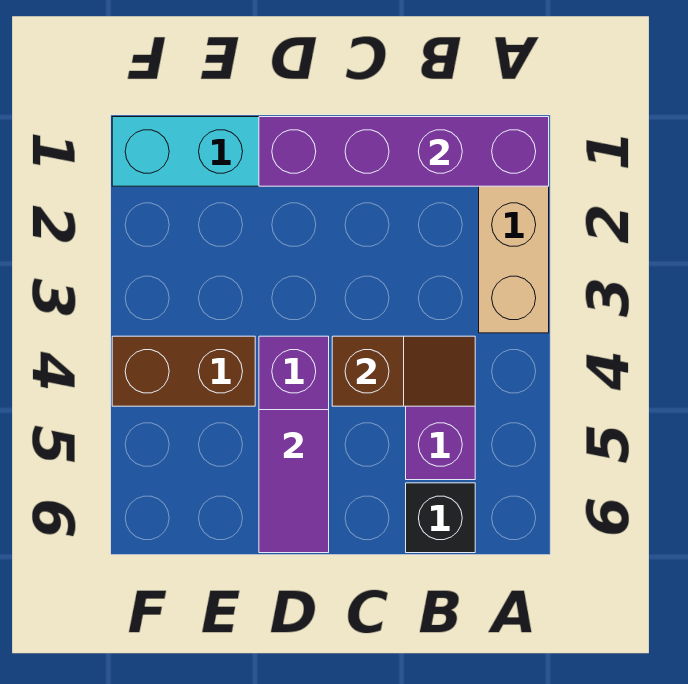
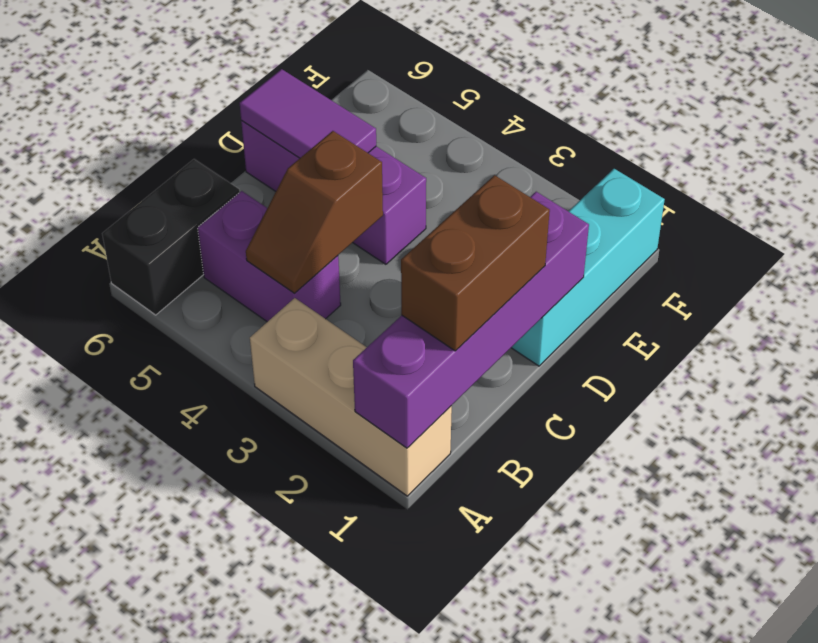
black 1x1 brick [406,483,475,553] -> black 1x2 brick [102,159,240,315]
brown 1x2 brick [112,336,255,406] -> brown 1x2 brick moved to [401,175,550,351]

